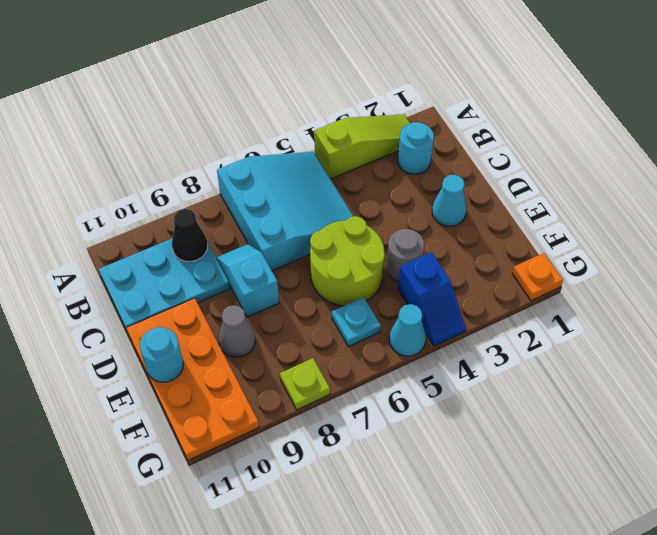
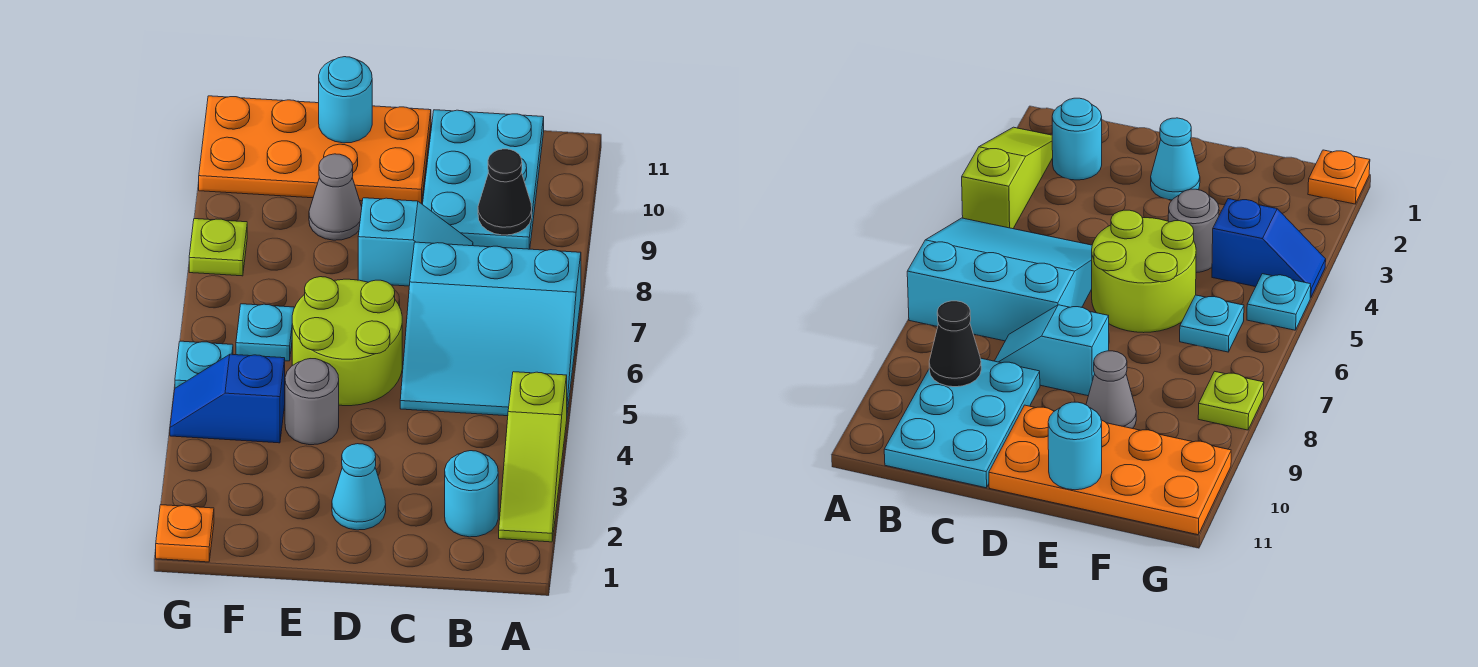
cyan 1x1 cone [389,304,426,356] -> cyan 1x1 plate [175,341,233,388]

